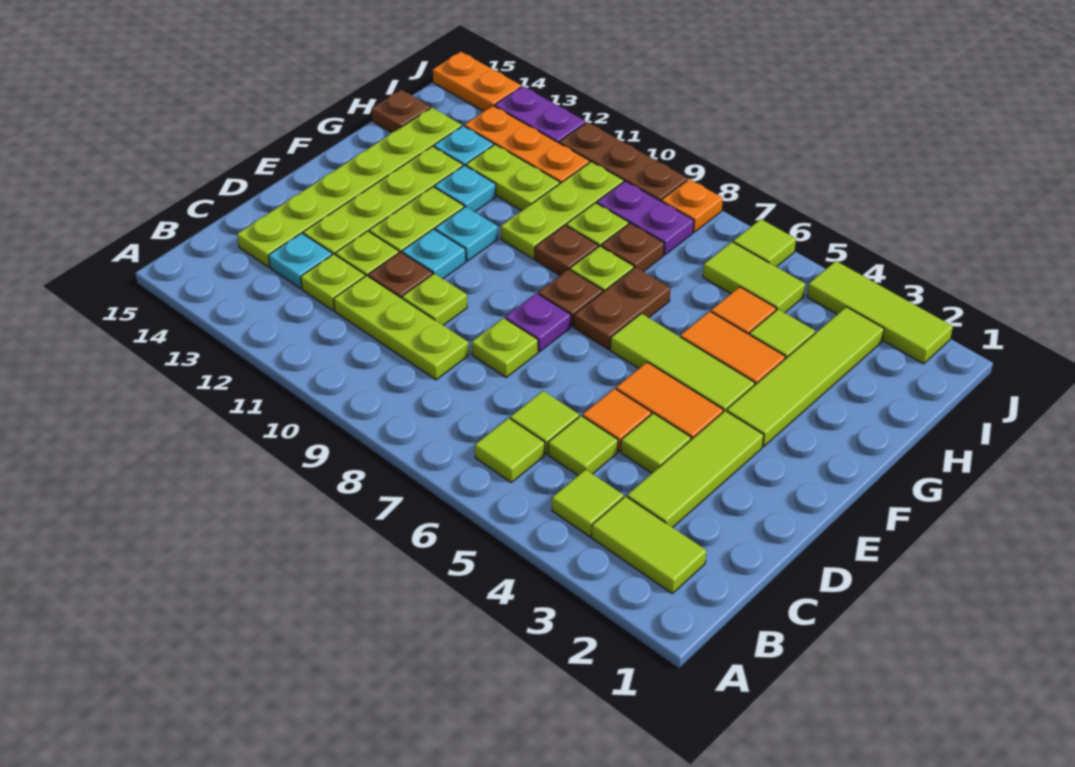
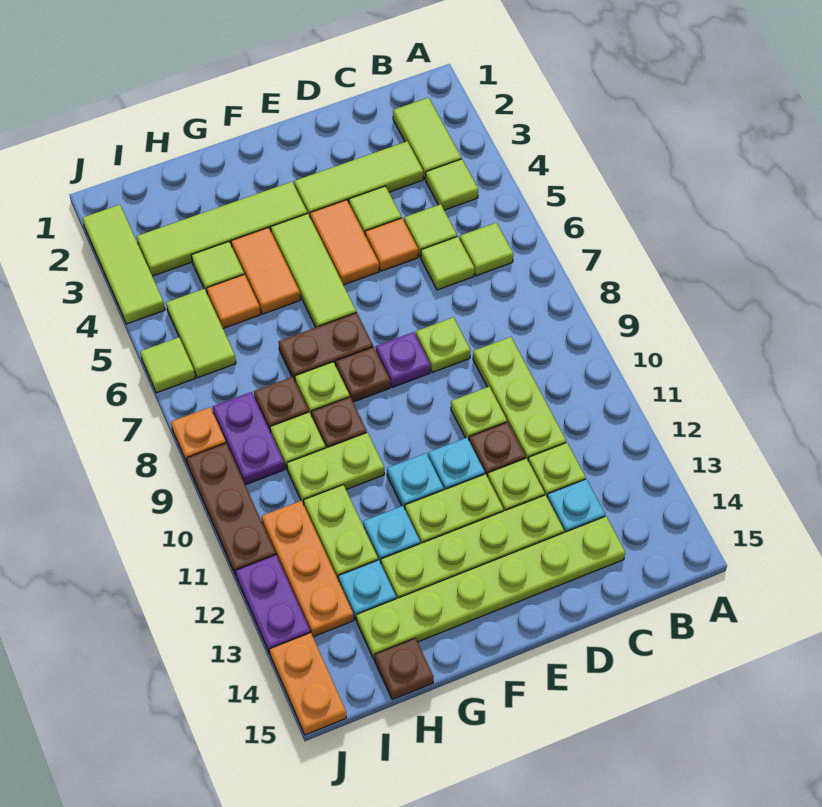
lime 1x3 plate [501,162,624,259] -> lime 1x2 plate [287,433,384,505]

